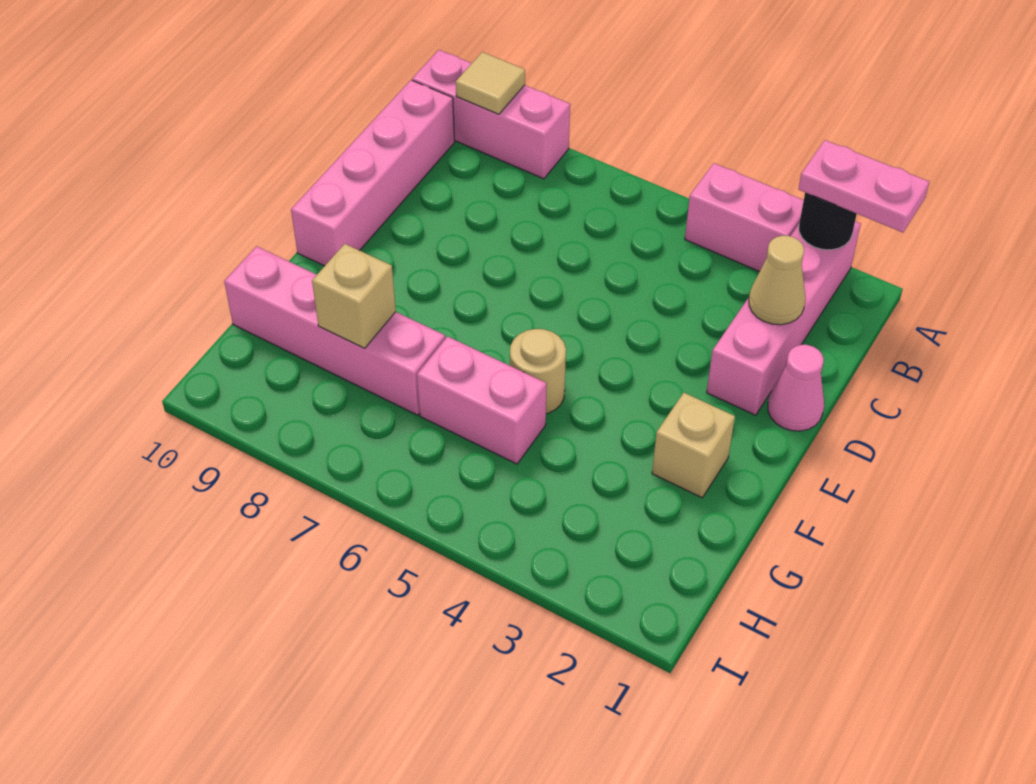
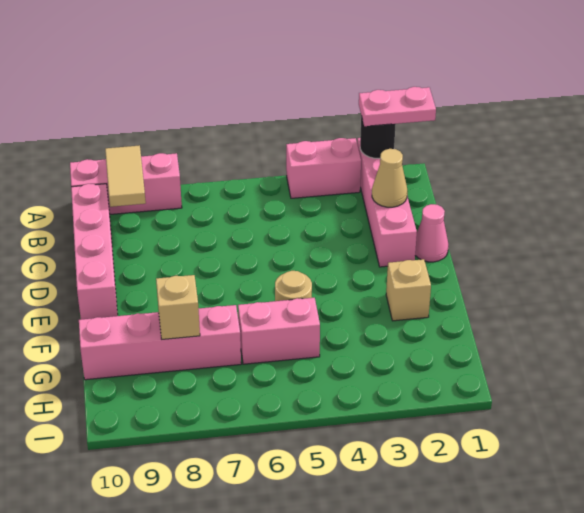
tan 1x1 tile [456,52,525,114] -> tan 1x2 tile [105,145,146,207]

